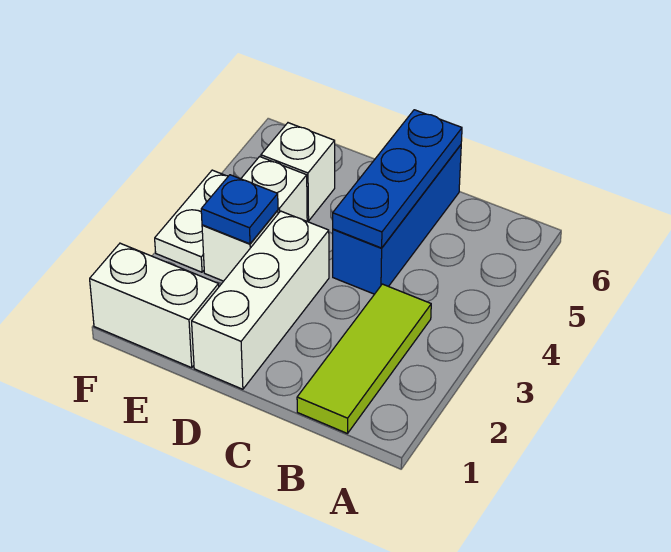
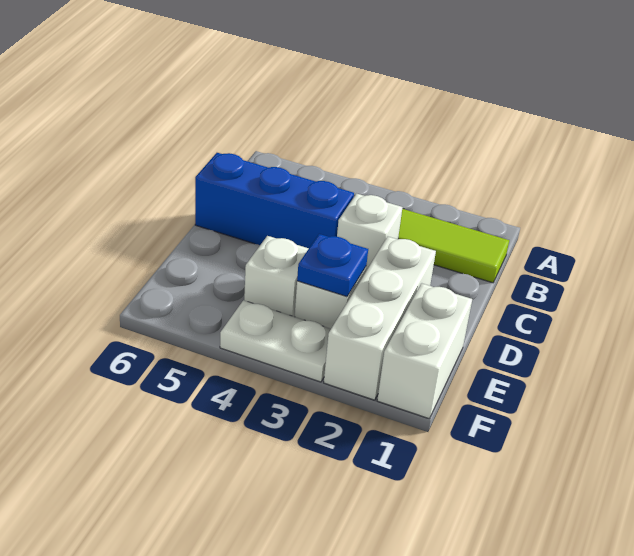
blue 1x3 plate [333,110,462,248] -> none
white 1x3 brick [192,211,329,389] -> white 1x3 brick turned to [324,237,436,400]
white 1x1 brick [261,123,335,221] -> white 1x1 brick moved to [337,194,402,271]

